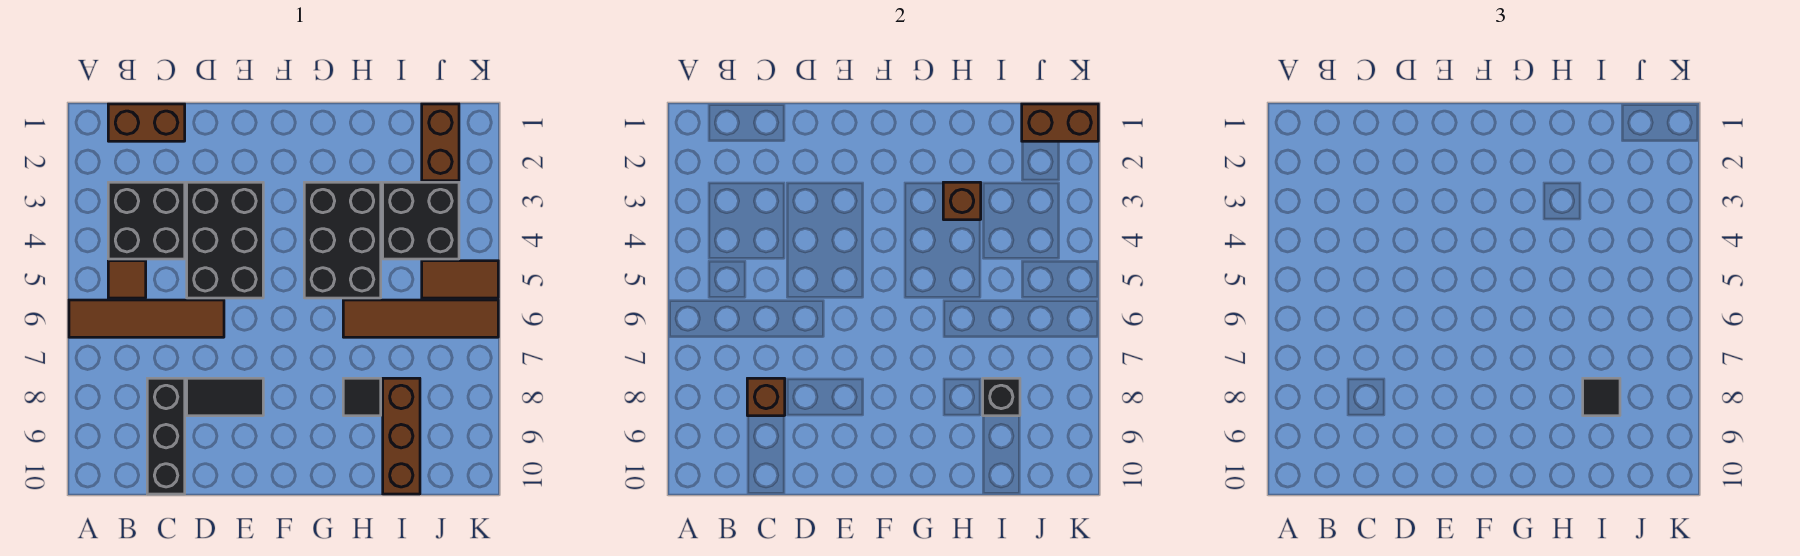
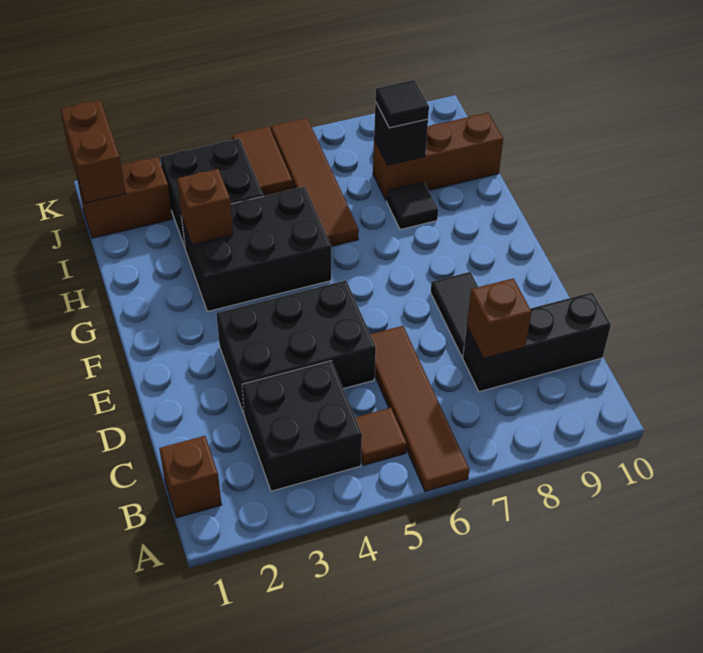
brown 1x2 brick [108,104,185,141] -> brown 1x1 brick [159,436,222,518]

